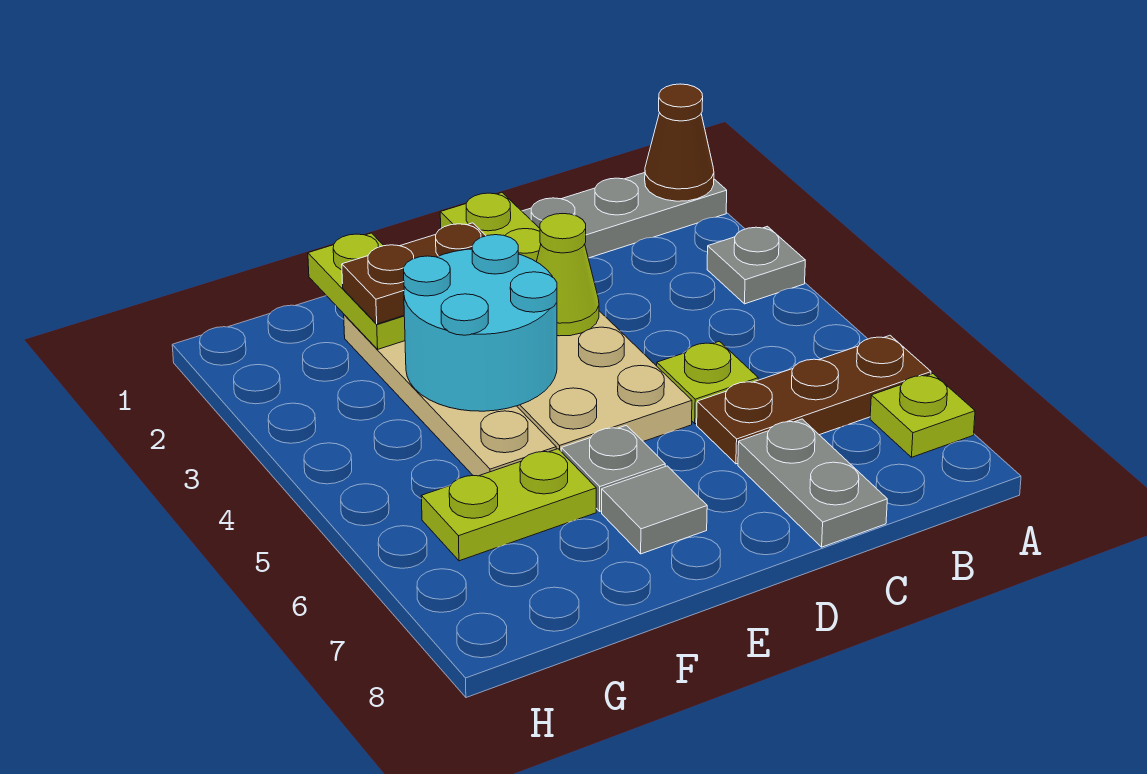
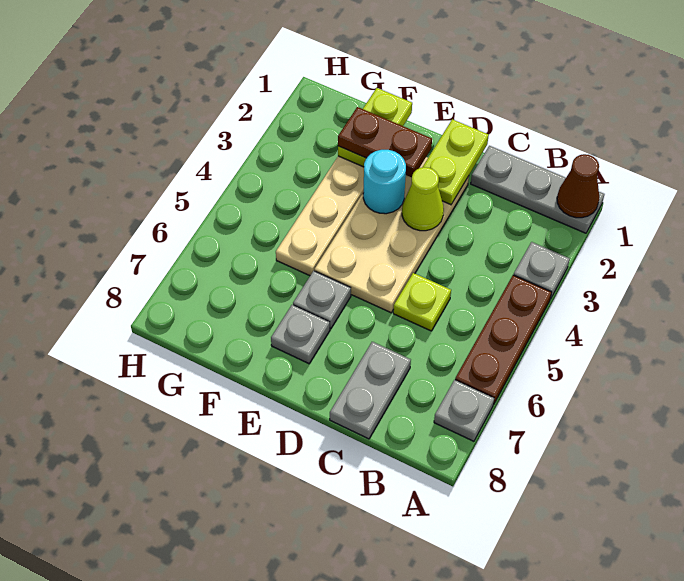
brown 1x3 plate [697,335,931,464] -> brown 1x3 plate turned to [455,275,552,404]
lime 1x1 plate [870,374,975,457] -> grey 1x1 plate [434,380,494,441]
cyan 2x2 round brick [404,235,557,411] -> cyan 1x1 round brick [363,150,406,214]
grey 1x1 tile [602,466,707,554] -> grey 1x1 plate [271,305,330,364]
lime 1x2 plate [421,449,596,561] -> none

